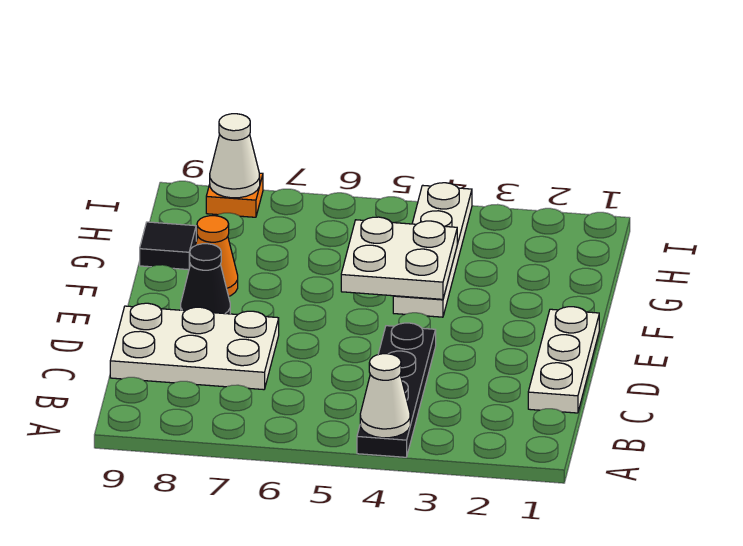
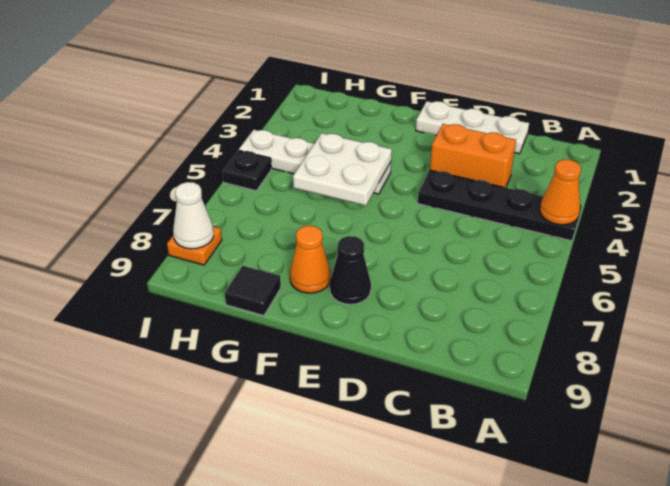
white 1x1 cone [360,354,410,438] -> orange 1x1 cone [540,159,581,225]
none -> orange 1x2 brick [430,124,516,188]
white 2x3 plate [110,303,279,390] -> none
none -> black 1x1 plate [222,150,271,191]

